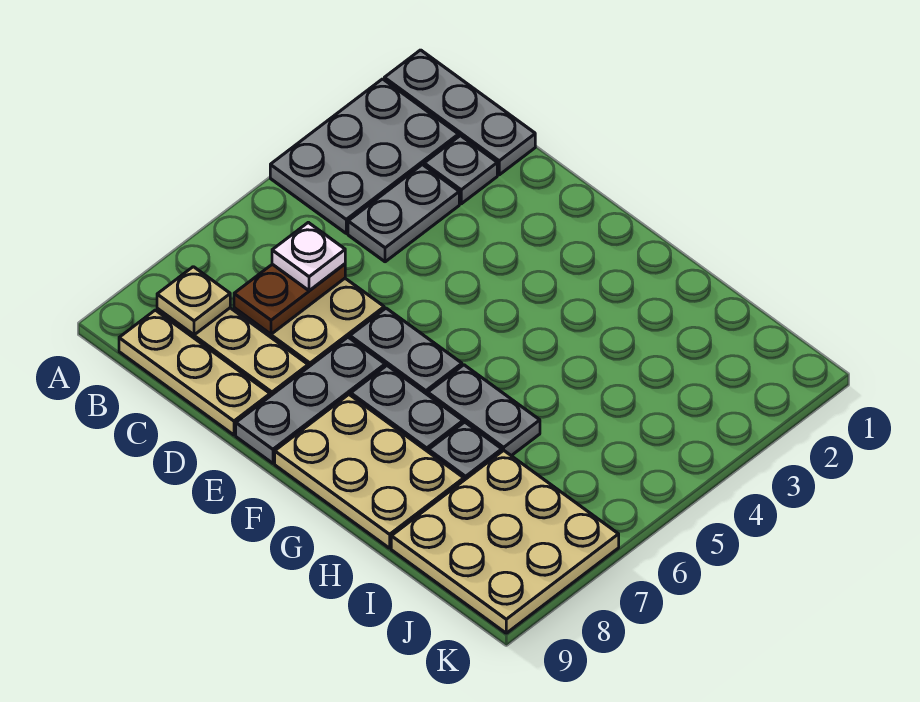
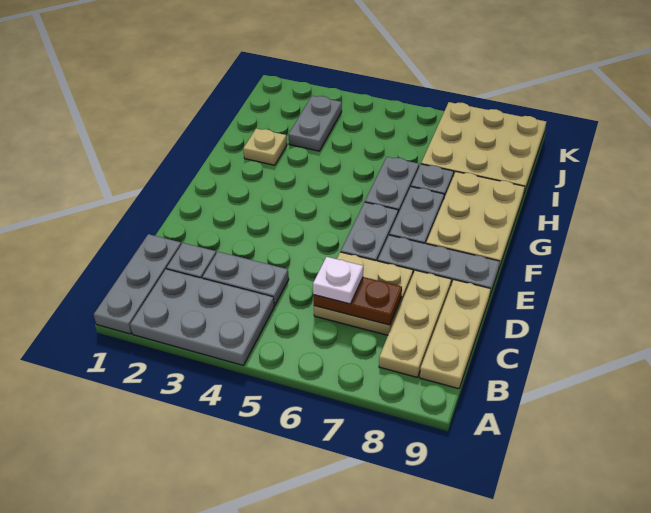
tan 1x1 plate [157,267,230,335] -> tan 1x1 plate moved to [243,129,287,165]
none -> grey 1x2 plate [288,96,342,151]

